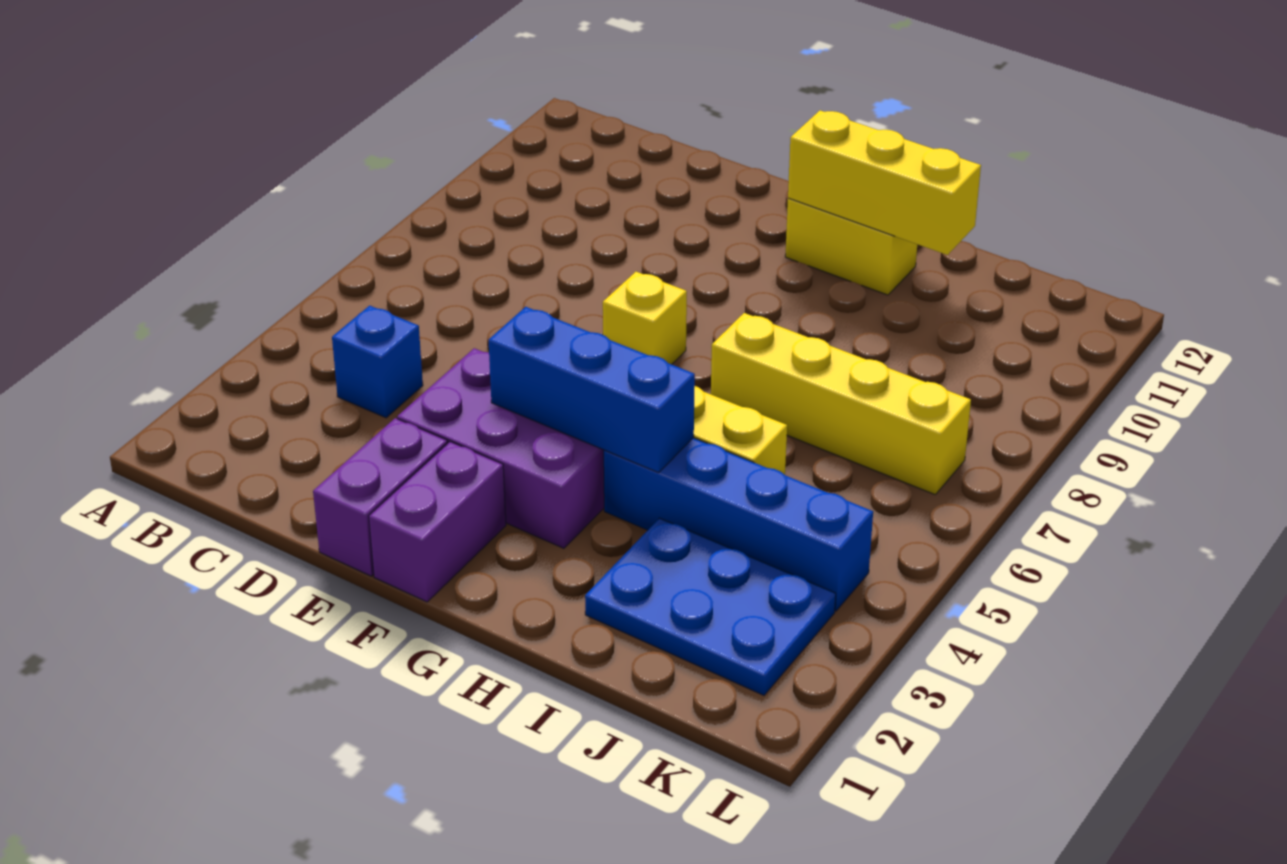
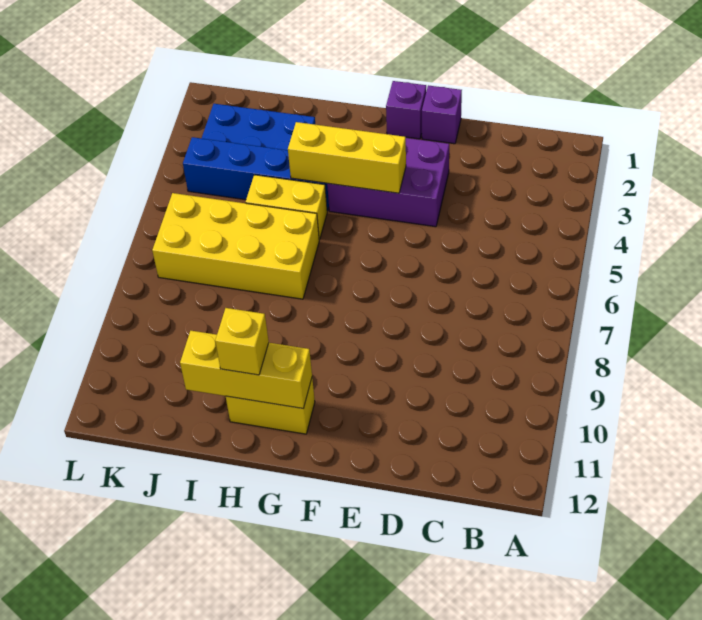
blue 1x1 brick [332,306,423,418] -> none
purple 1x2 brick [313,418,448,576] -> purple 1x1 brick [422,85,462,144]
purple 1x2 brick [369,442,506,602] -> purple 1x1 brick [386,81,426,139]
blue 1x3 brick [488,307,695,473] -> yellow 1x3 brick [288,122,406,193]
yellow 1x1 brick [603,272,687,364] -> yellow 1x1 brick moved to [215,308,269,375]
yellow 1x4 brick [711,313,971,494] -> yellow 2x4 brick [152,193,319,299]

